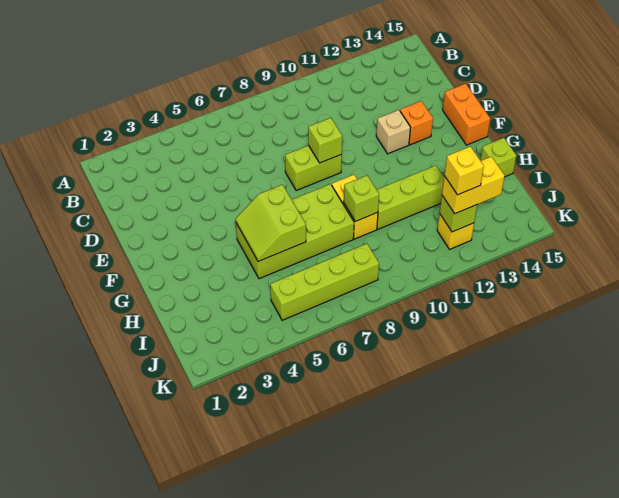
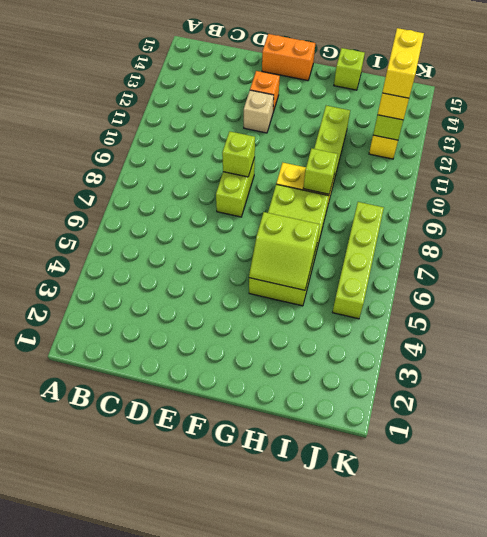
yellow 1x1 brick [444,147,484,195] -> yellow 1x2 brick [382,28,424,98]

